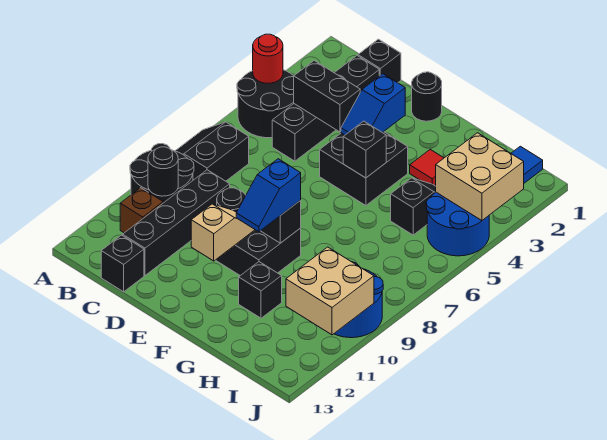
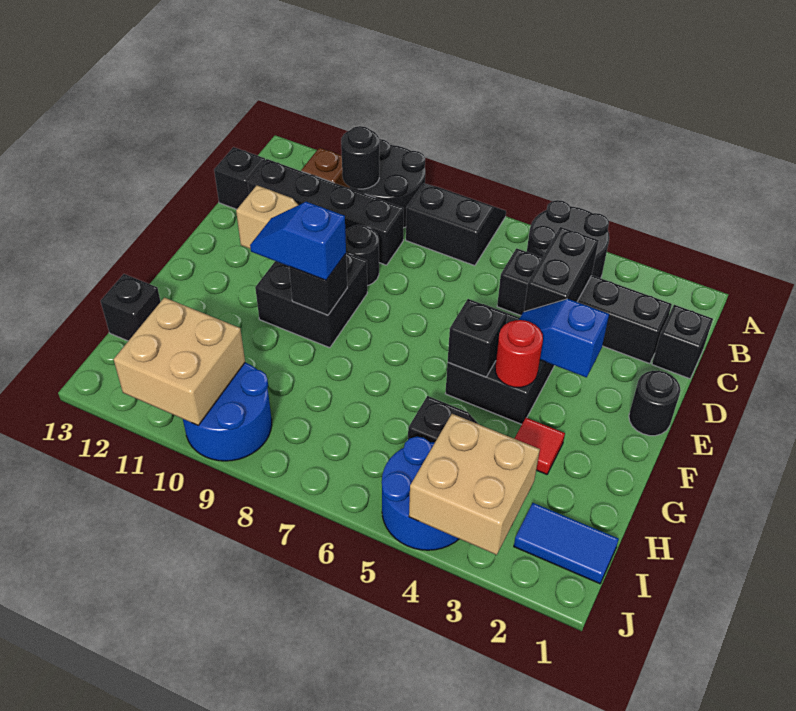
red 1x1 round brick [253,34,283,83] -> red 1x1 round brick moved to [495,320,543,387]
black 1x1 brick [239,262,282,318] -> black 1x1 brick moved to [101,274,161,341]

